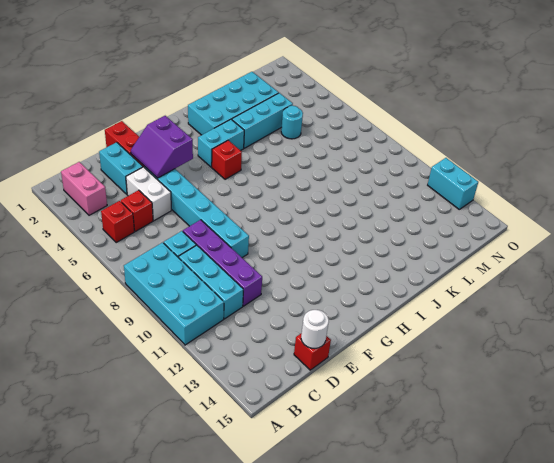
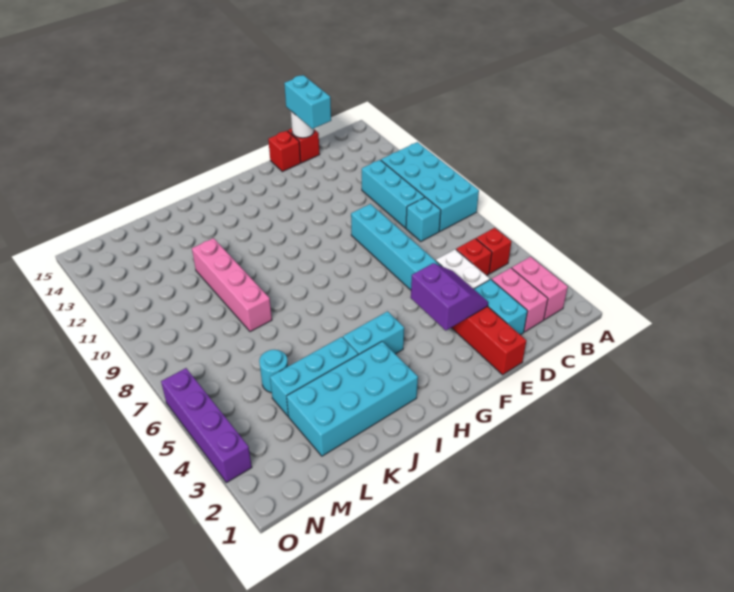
none -> pink 1x2 brick [492,268,548,332]
purple 1x4 brick [183,220,262,306] -> purple 1x4 brick moved to [161,368,252,483]
red 1x1 brick [212,140,242,179] -> red 1x1 brick moved to [268,131,301,172]
none -> pink 1x4 brick [192,238,272,332]
cyan 1x2 brick [428,158,478,209] -> cyan 1x2 brick moved to [284,75,331,129]

